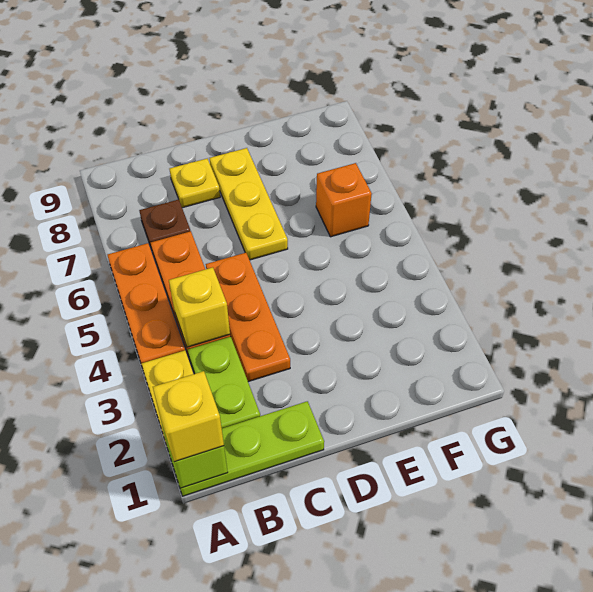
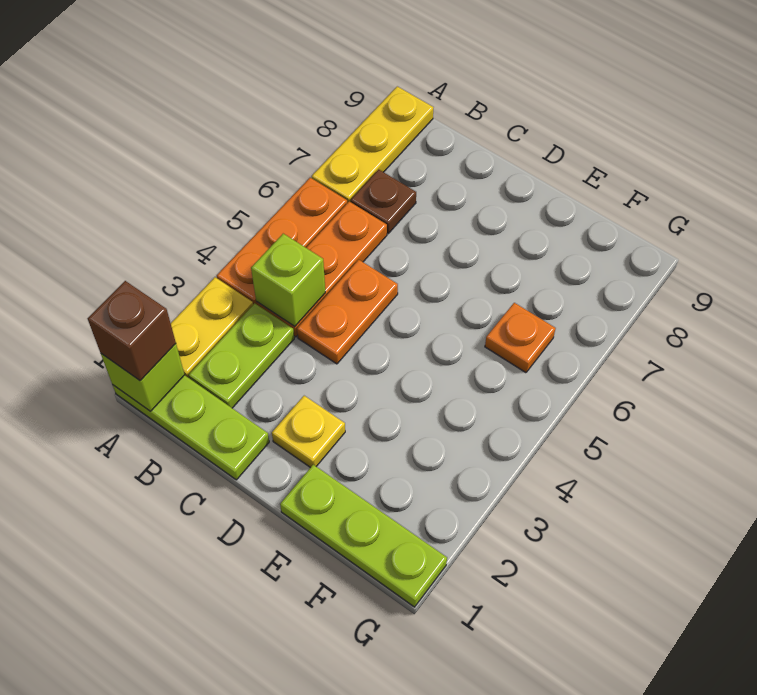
yellow 1x1 brick [153,371,224,462] -> brown 1x1 brick [87,281,176,381]
yellow 1x1 brick [169,267,230,347] -> lime 1x1 brick [251,234,325,327]
orange 1x3 plate [206,253,290,382] -> orange 1x2 plate [297,260,398,364]
yellow 1x1 plate [170,159,220,208] -> yellow 1x1 plate moved to [272,396,345,468]
yellow 1x3 plate [210,148,288,260] -> yellow 1x3 plate moved to [312,86,434,203]
none -> lime 1x3 plate [280,465,447,607]
orange 1x1 brick [316,163,372,237] -> orange 1x1 plate [485,303,556,373]

